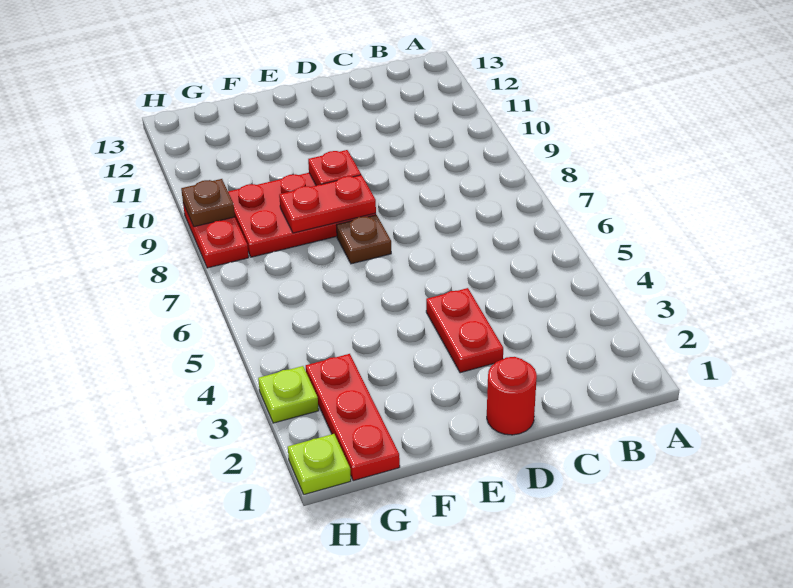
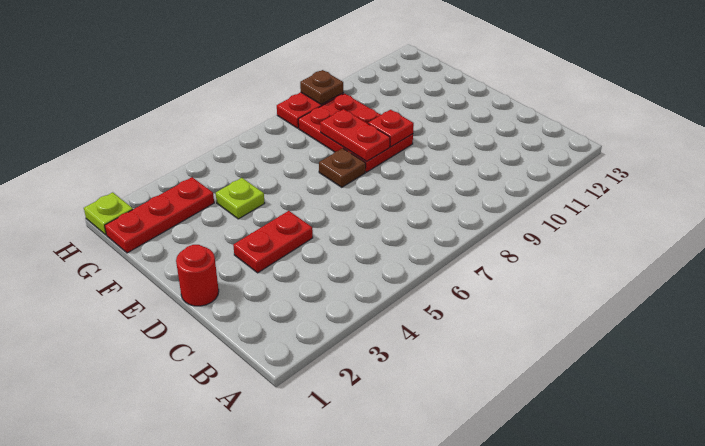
lime 1x1 plate [258,366,319,423] -> lime 1x1 plate moved to [216,178,265,219]

